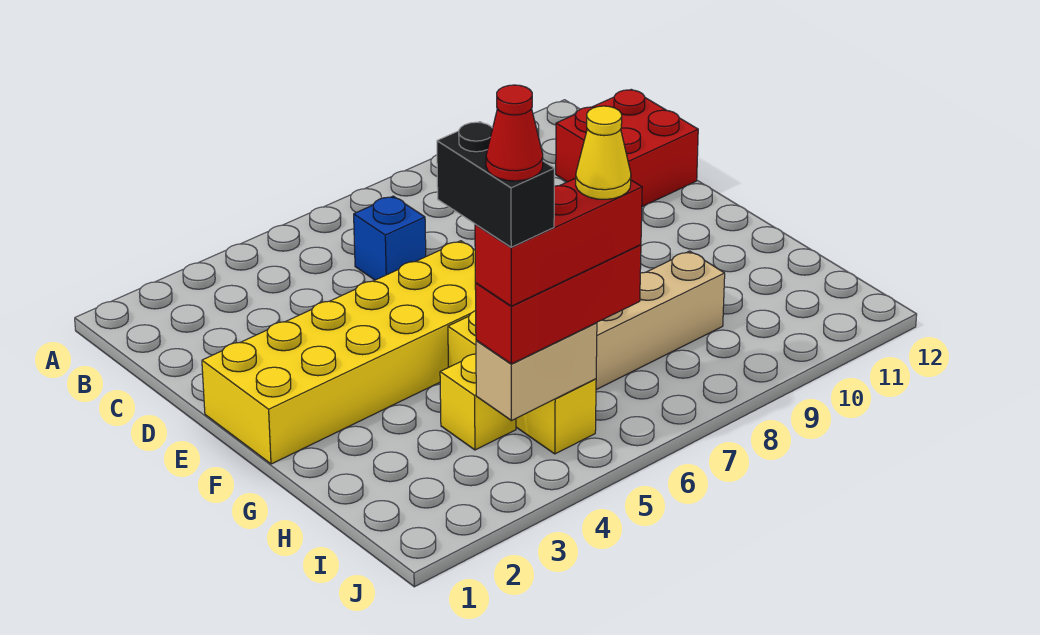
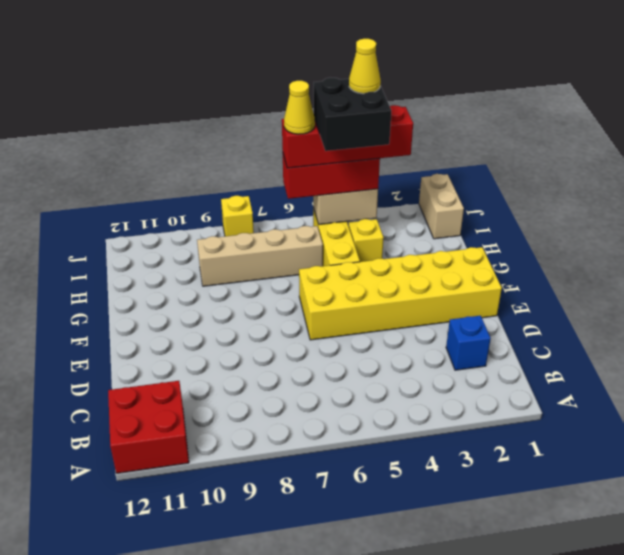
blue 1x1 brick [354,196,426,280] -> blue 1x1 brick moved to [446,316,491,370]
red 2x2 brick [556,89,698,207] -> red 2x2 brick moved to [108,381,189,473]
black 1x2 brick [437,122,554,247] -> black 2x2 brick [314,78,391,151]
none -> tan 1x2 brick [419,174,464,239]
red 1x3 brick [475,178,642,306] -> red 1x4 brick [282,105,413,168]
red 1x1 cone [486,85,543,181] -> yellow 1x1 cone [349,39,381,94]
none -> yellow 1x1 brick [221,196,254,236]

